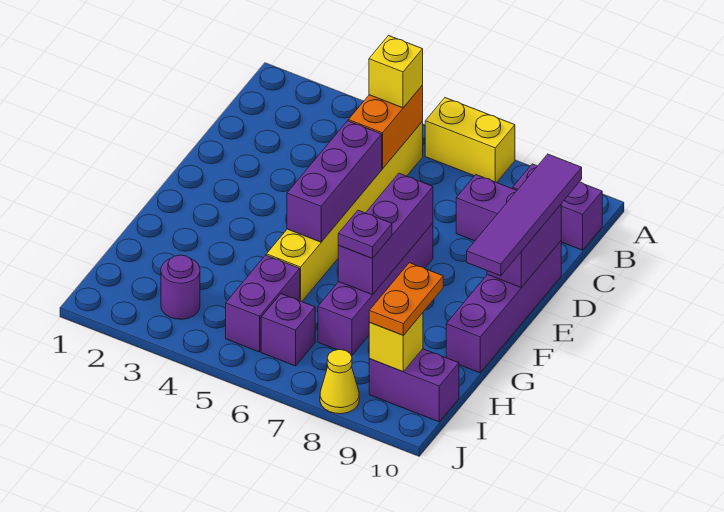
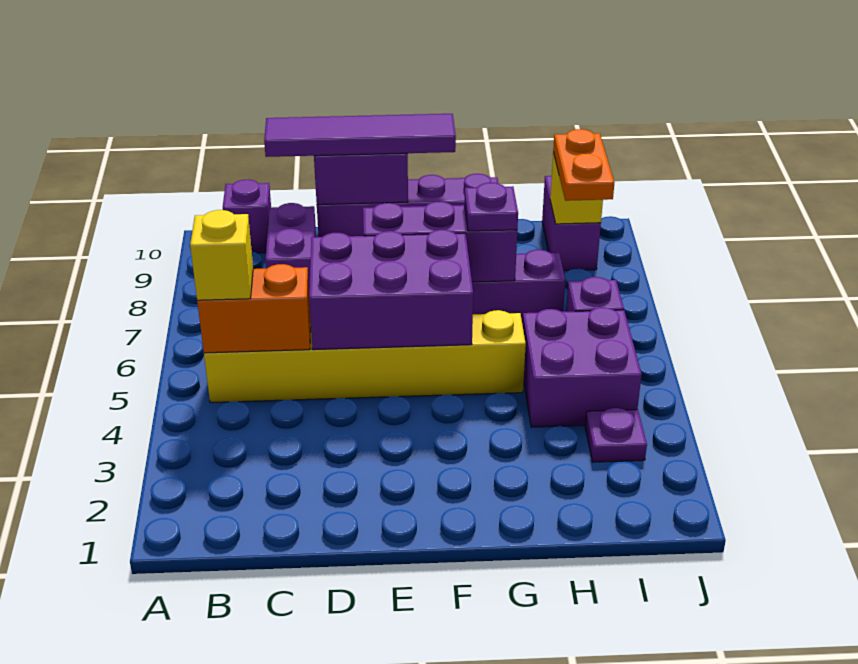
yellow 1x2 brick [425,98,515,183] -> none
purple 1x2 brick [513,164,602,250] -> purple 1x1 brick [223,180,271,253]
purple 1x3 brick [287,121,382,242] -> purple 2x3 brick [309,230,473,350]
purple 1x2 brick [226,255,300,352] -> purple 2x2 brick [522,307,642,427]
orange 1x2 plate [369,263,443,335] -> orange 1x2 plate turned to [553,129,614,201]
purple 1x1 round brick [161,255,200,319] -> purple 1x1 plate [585,408,647,462]
yellow 1x1 cone [320,350,359,414] -> none

